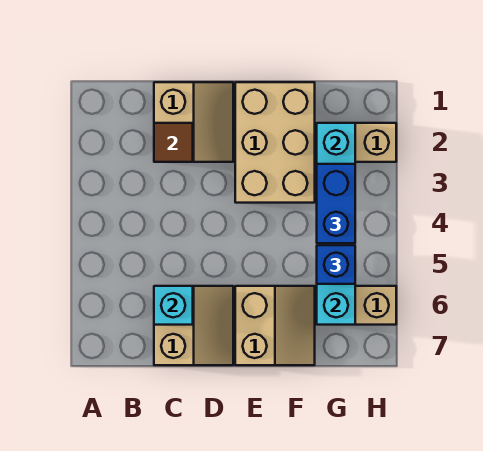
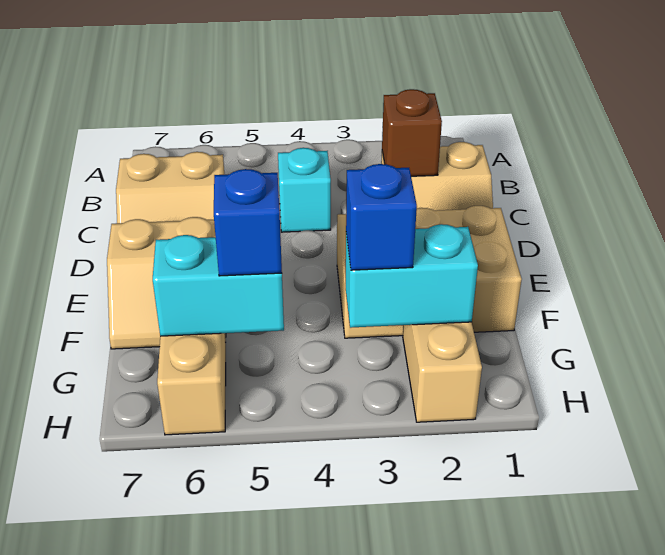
brown 1x1 tile [154,123,193,162] -> brown 1x1 brick [382,89,442,176]
cyan 1x1 brick [154,286,193,325] -> cyan 1x1 brick moved to [278,148,331,232]
blue 1x2 brick [317,164,355,243] -> blue 1x1 brick [346,164,417,270]

